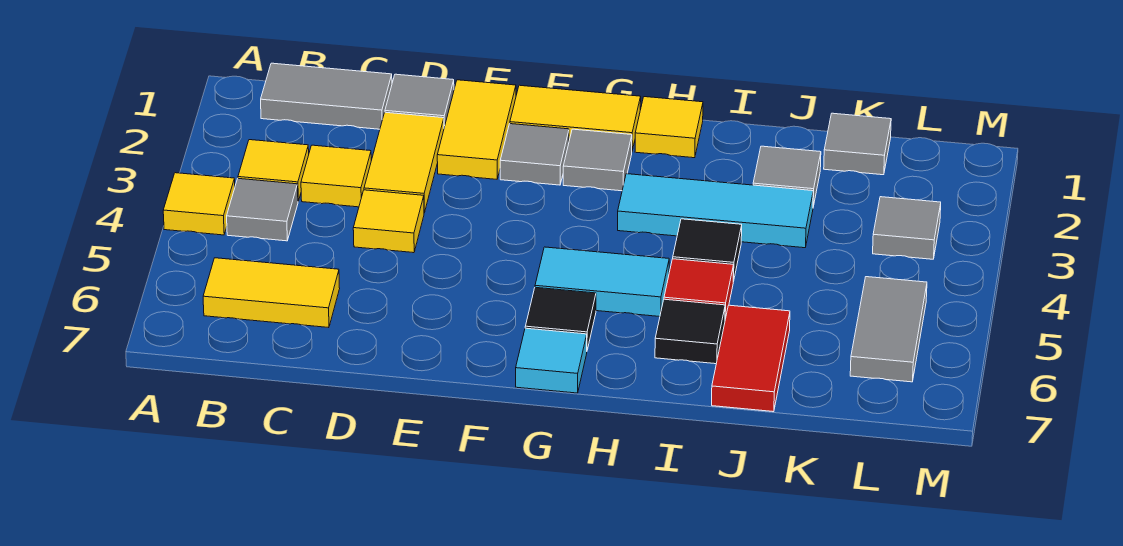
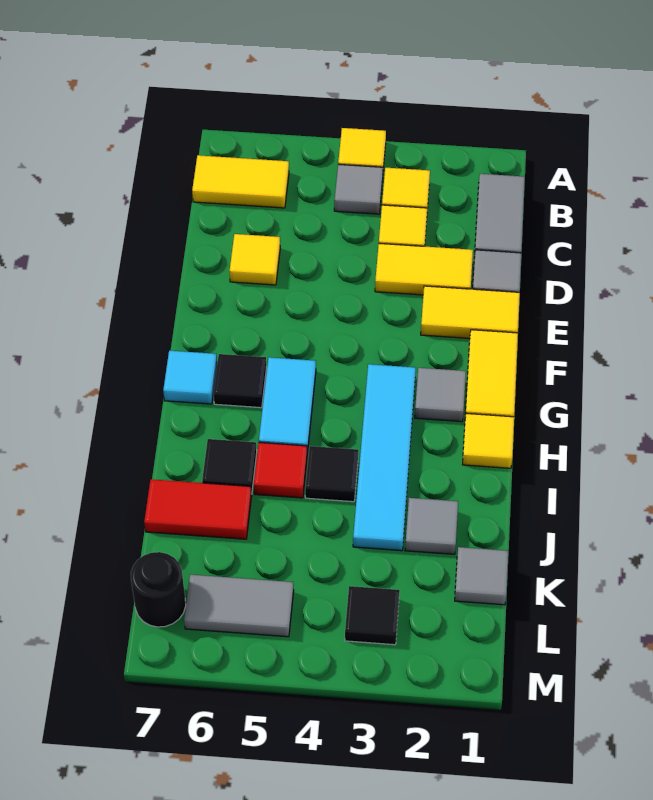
yellow 1x2 tile [203,258,340,328] -> yellow 1x2 tile turned to [192,155,289,208]
yellow 1x1 tile [353,190,424,253] -> yellow 1x1 tile moved to [229,234,280,285]
grey 1x1 tile [500,124,569,185] -> none
cyan 1x3 tile [618,174,813,248] -> cyan 1x4 tile [353,364,416,551]
grey 1x1 tile [873,197,941,259] -> black 1x1 tile [345,586,400,645]
none -> black 1x1 round brick [131,552,186,627]

